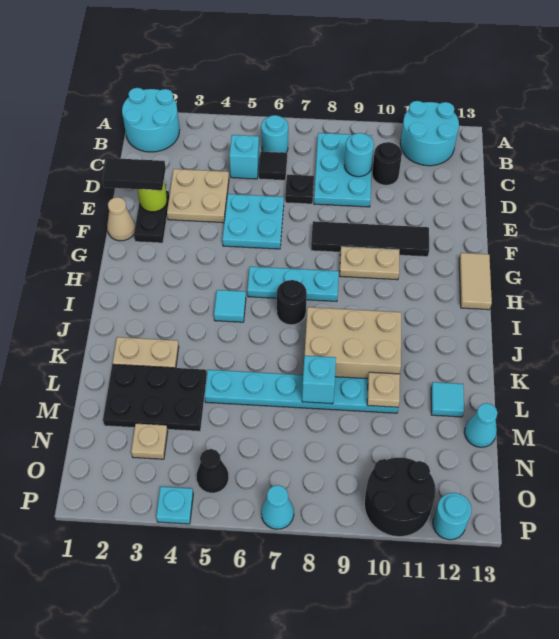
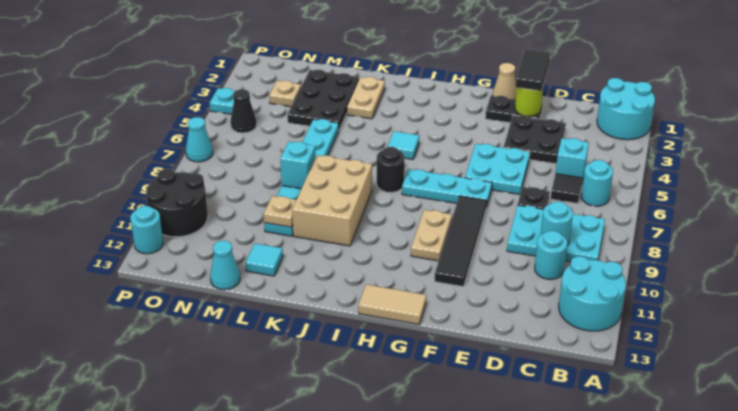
black 1x1 round brick [372,142,402,185] -> cyan 1x1 round brick [535,231,567,279]
tan 2x2 plate [167,169,229,223] -> black 2x2 plate [503,115,566,164]
cyan 1x3 plate [247,266,339,302] -> cyan 1x3 plate turned to [402,169,492,207]

